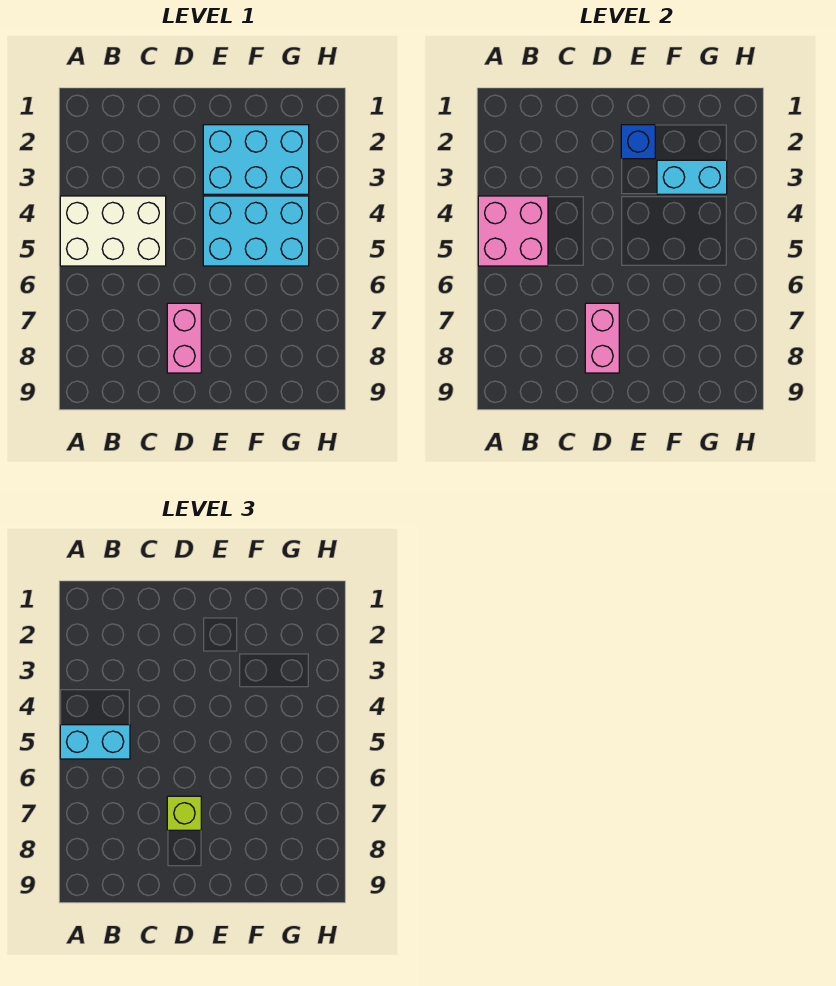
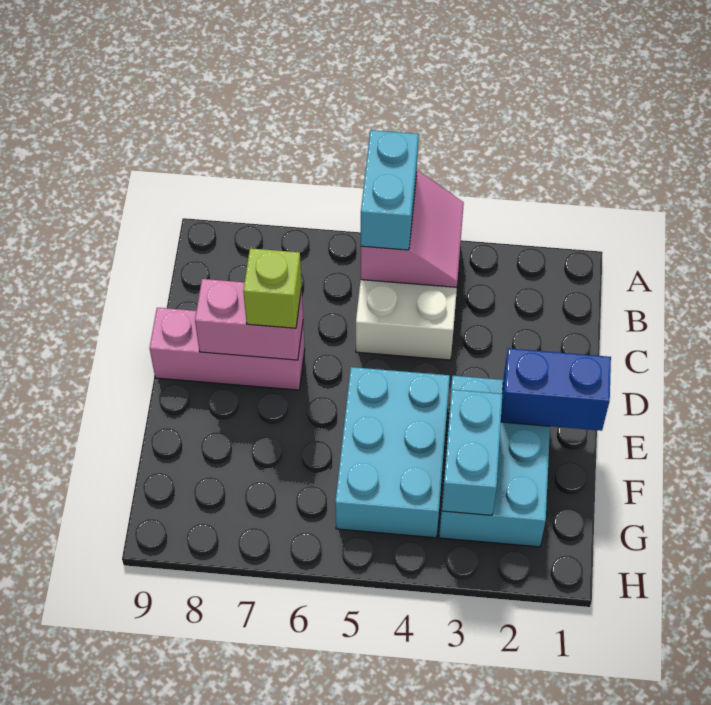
pink 2x2 brick [478,196,548,266] -> pink 2x2 slope [361,171,464,287]
pink 1x2 brick [167,303,201,373] -> pink 1x3 brick [150,308,305,390]
blue 1x1 brick [621,125,655,159] -> blue 1x2 brick [501,348,611,431]

